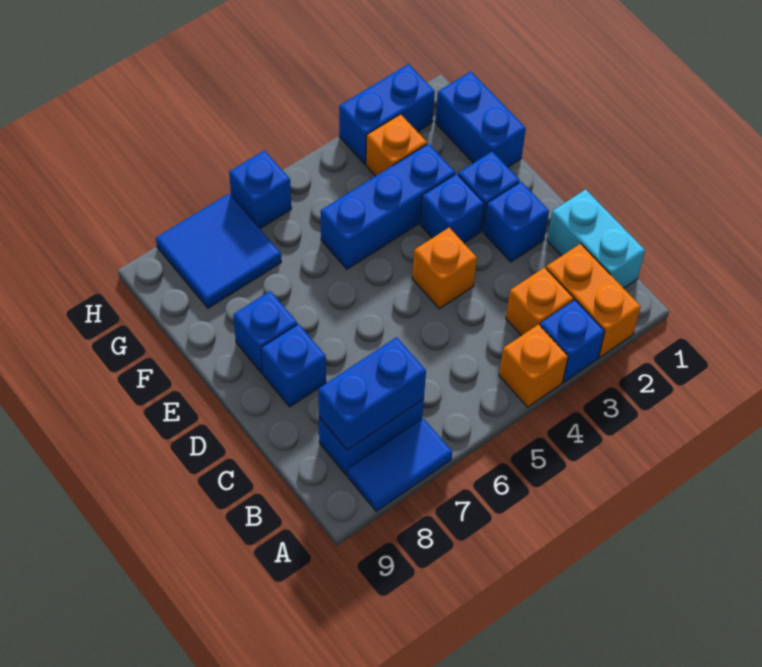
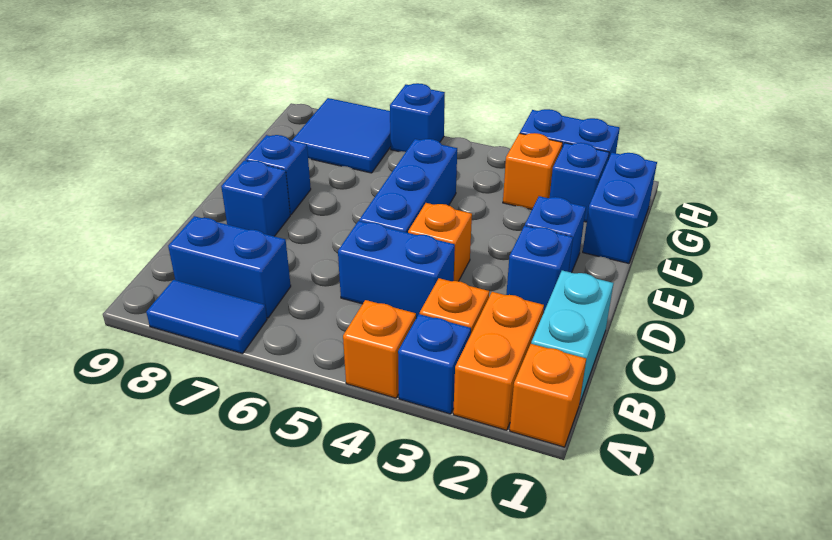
none -> orange 1x1 brick [510,344,586,447]
blue 1x2 brick [318,337,426,450] -> blue 1x2 brick moved to [338,221,455,318]
blue 1x1 brick [420,174,484,243] -> blue 1x1 brick moved to [550,143,609,222]
blue 1x3 brick [321,144,455,269] -> blue 1x3 brick turned to [359,139,457,233]

